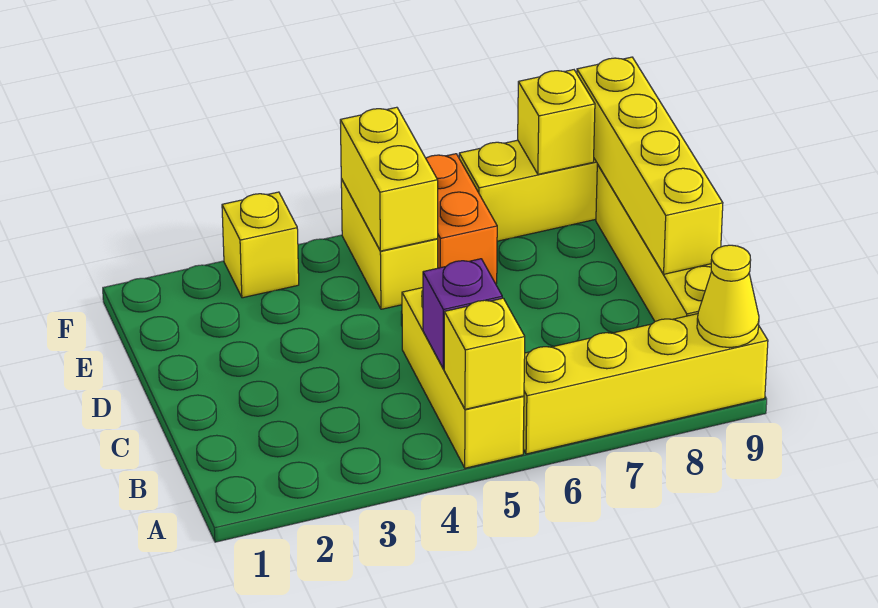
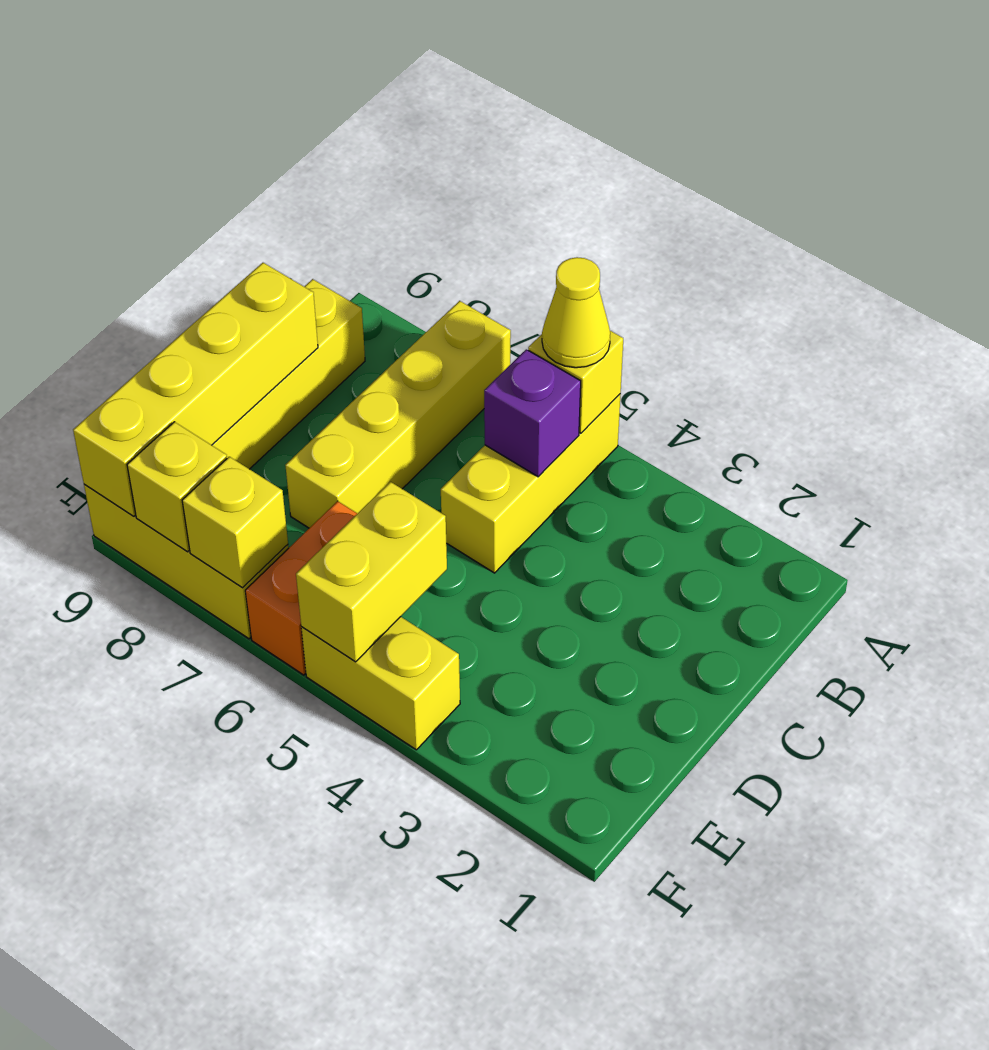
yellow 1x4 brick [523,314,768,454] -> yellow 1x4 brick turned to [285,301,511,528]
yellow 1x1 cone [697,245,759,348] -> yellow 1x1 cone moved to [542,257,610,368]
yellow 1x2 brick [341,179,438,309] -> yellow 1x2 brick turned to [301,617,460,750]
yellow 1x1 brick [222,192,299,298] -> yellow 1x1 brick moved to [182,457,288,588]

